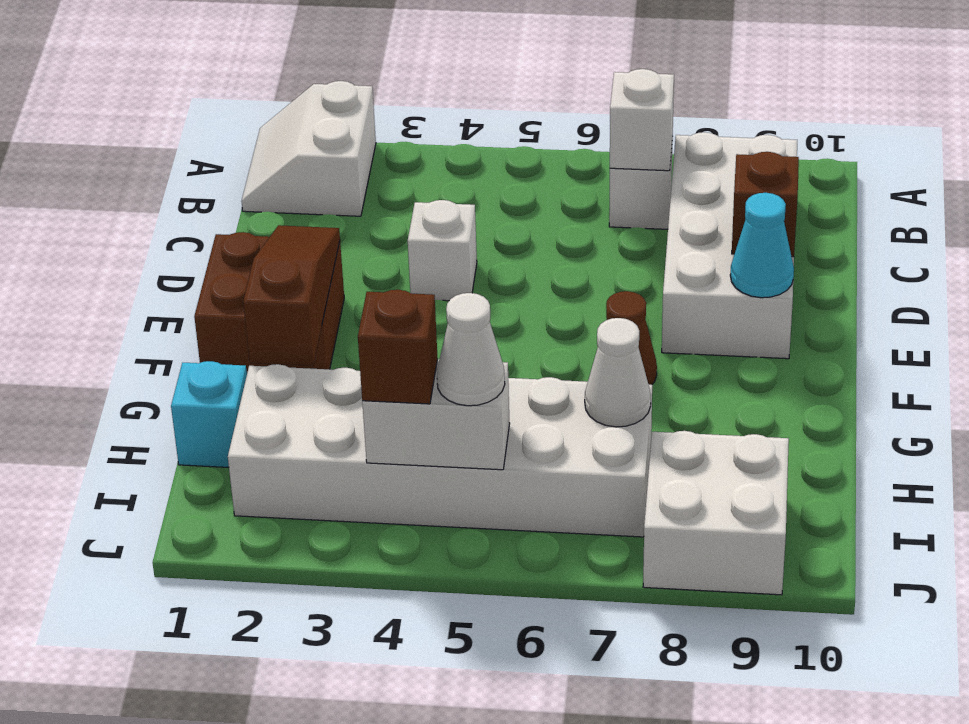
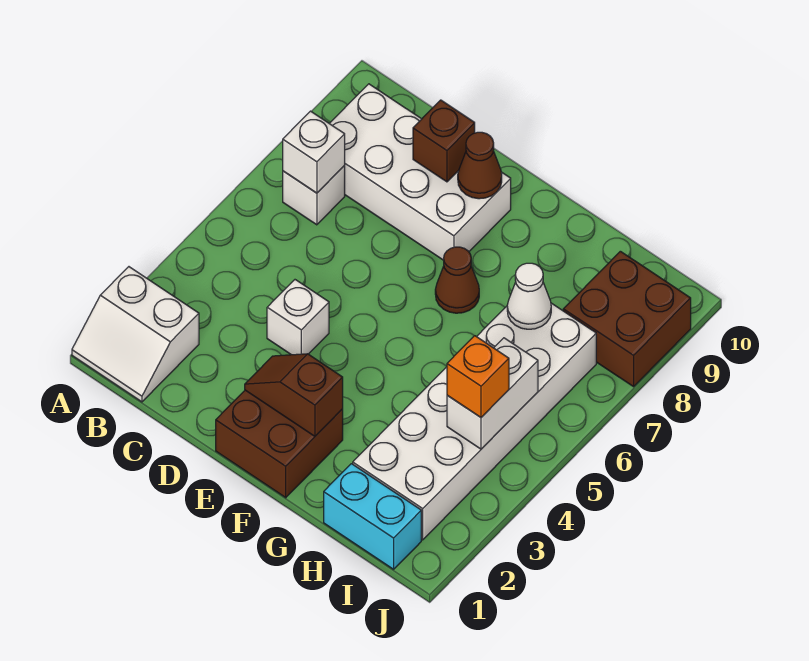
brown 1x3 slope [243,225,340,366] -> brown 1x2 slope [245,354,343,436]
cyan 1x1 cone [730,193,794,298] -> brown 1x1 cone [458,132,502,199]
cyan 1x1 brick [171,361,247,467] -> cyan 1x2 brick [324,464,421,569]
brown 1x1 brick [358,290,438,404] -> orange 1x1 brick [447,336,509,417]
white 1x1 cone [437,293,505,406] -> none
white 2x2 brick [643,431,789,595] -> brown 2x2 brick [563,251,691,387]

